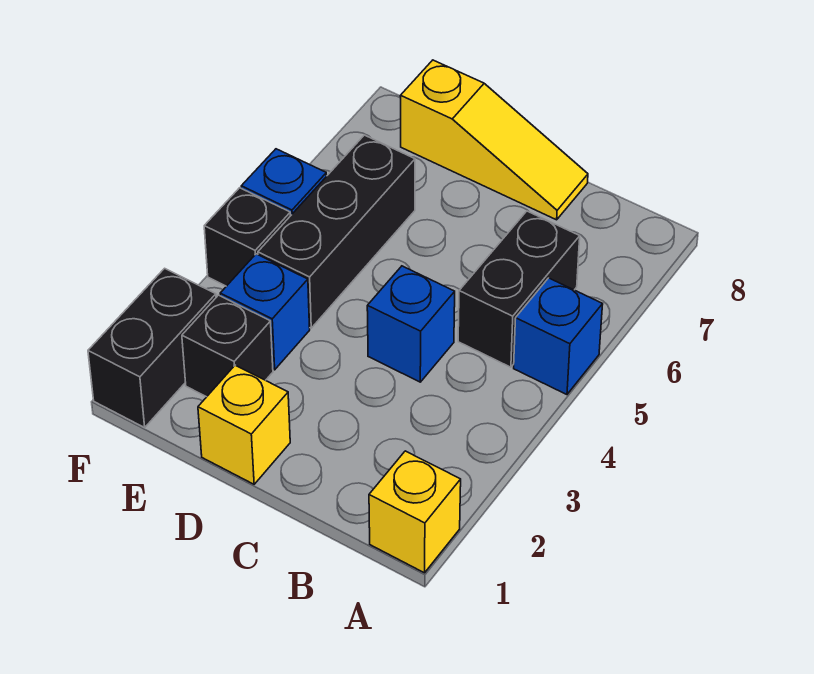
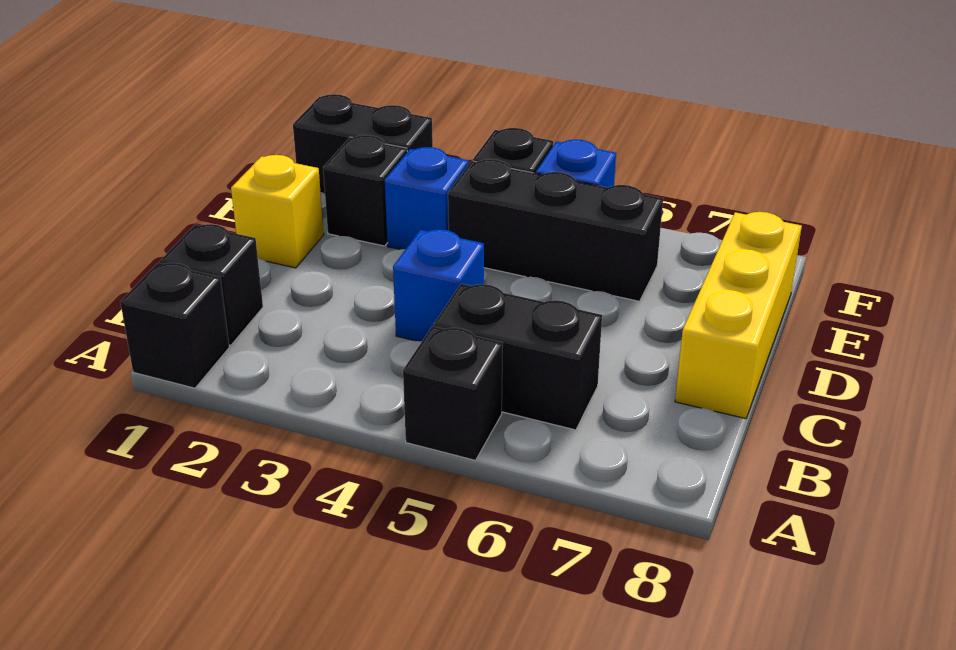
yellow 1x1 brick [369,451,461,573] -> black 1x1 brick [120,263,229,388]
blue 1x1 brick [514,278,603,395] -> black 1x1 brick [403,326,503,460]
none -> black 1x1 brick [160,224,263,345]
yellow 1x3 slope [400,60,588,220] -> yellow 1x3 brick [675,212,802,419]

